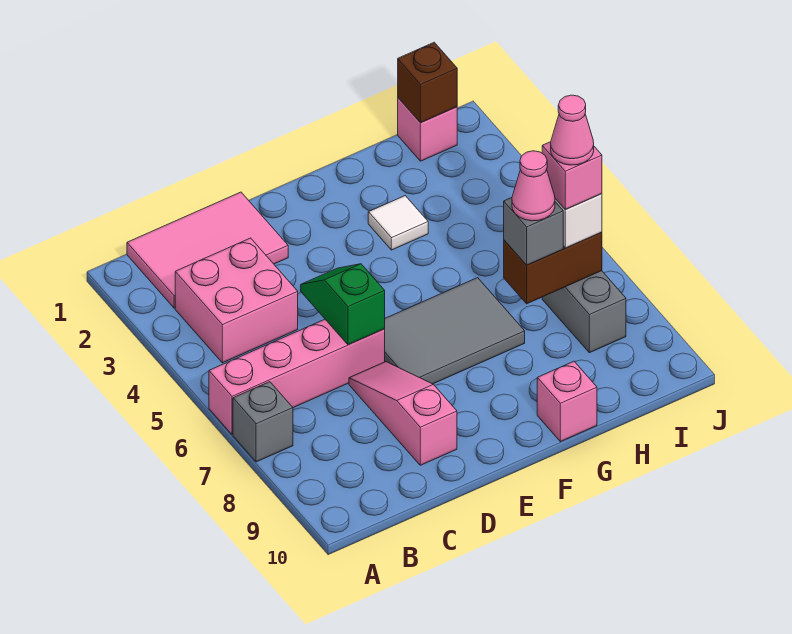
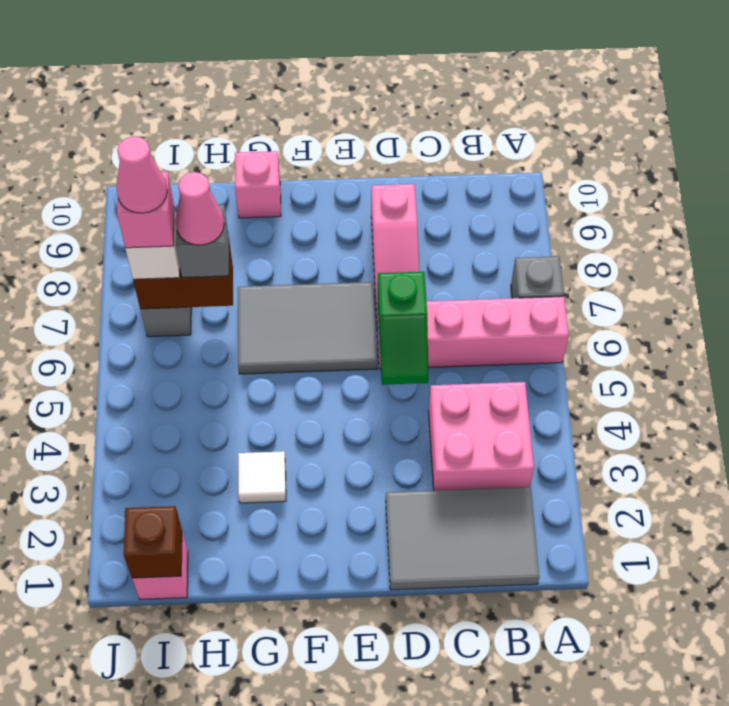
pink 2x3 tile [127,192,288,308] -> grey 2x3 tile [386,487,539,590]

